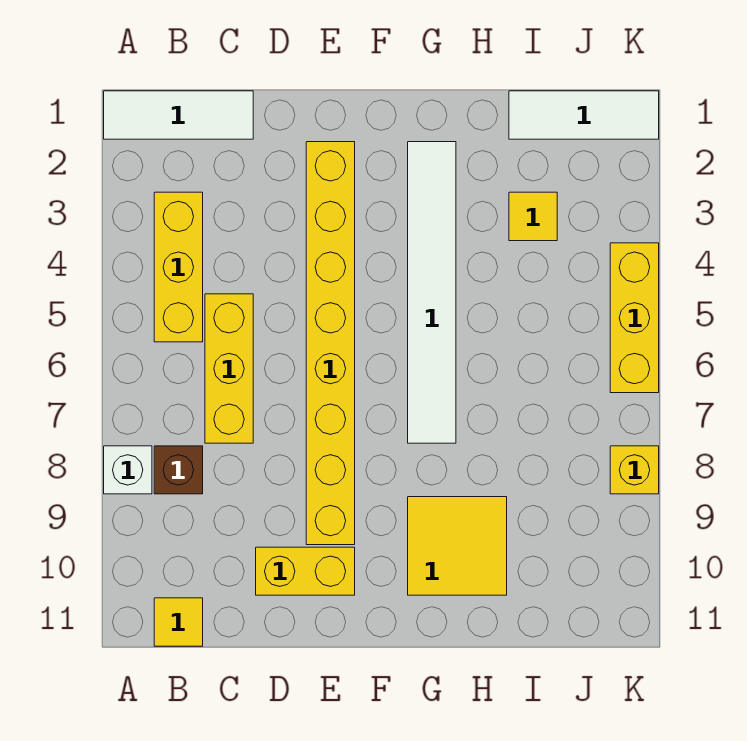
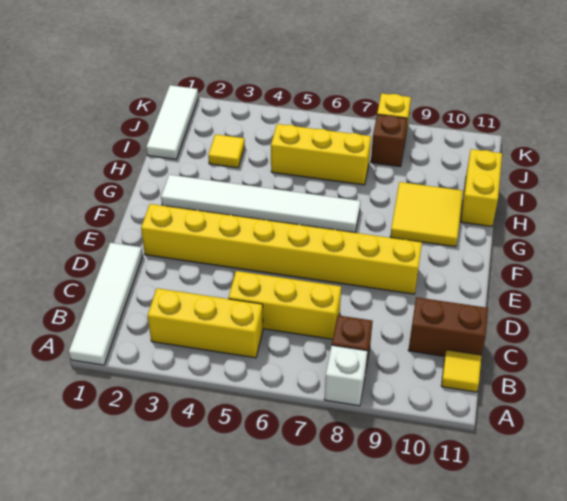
white 1x3 tile [104,91,253,139] -> white 1x4 tile [69,243,143,365]
none -> brown 1x2 brick [408,297,488,356]
yellow 1x2 brick [256,547,355,595] -> yellow 1x2 brick moved to [461,149,502,226]
none -> brown 1x1 brick [371,115,407,166]
yellow 1x3 brick [610,243,659,393] -> yellow 1x3 brick moved to [271,124,371,185]

